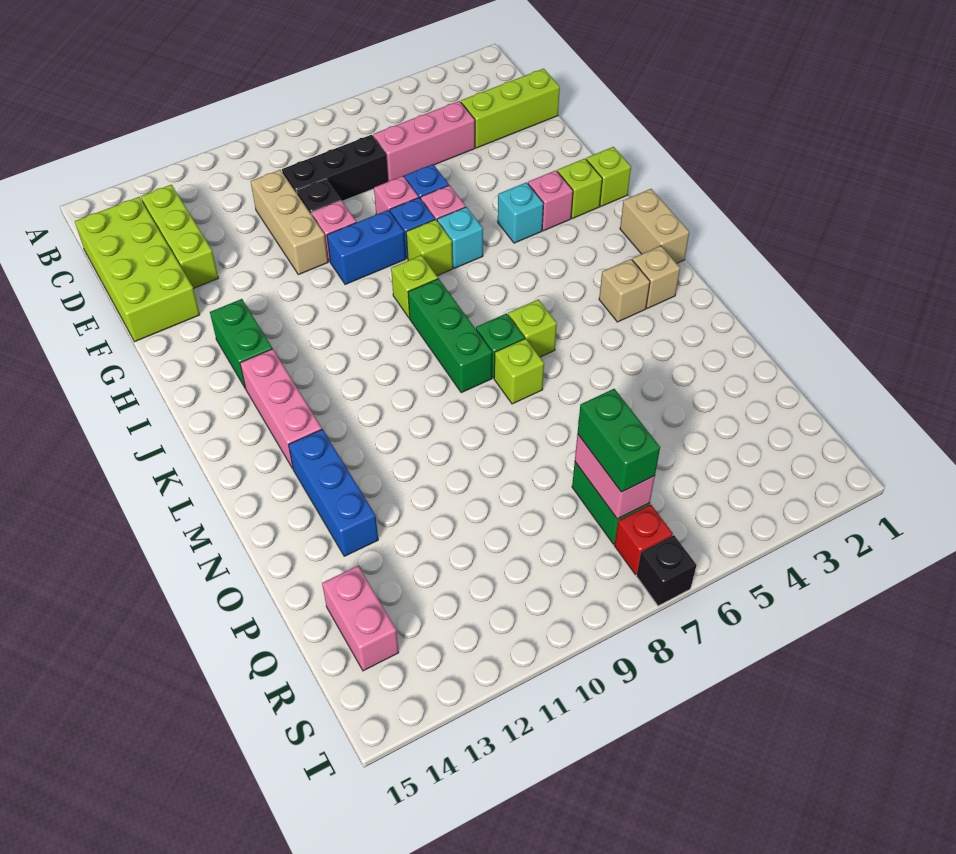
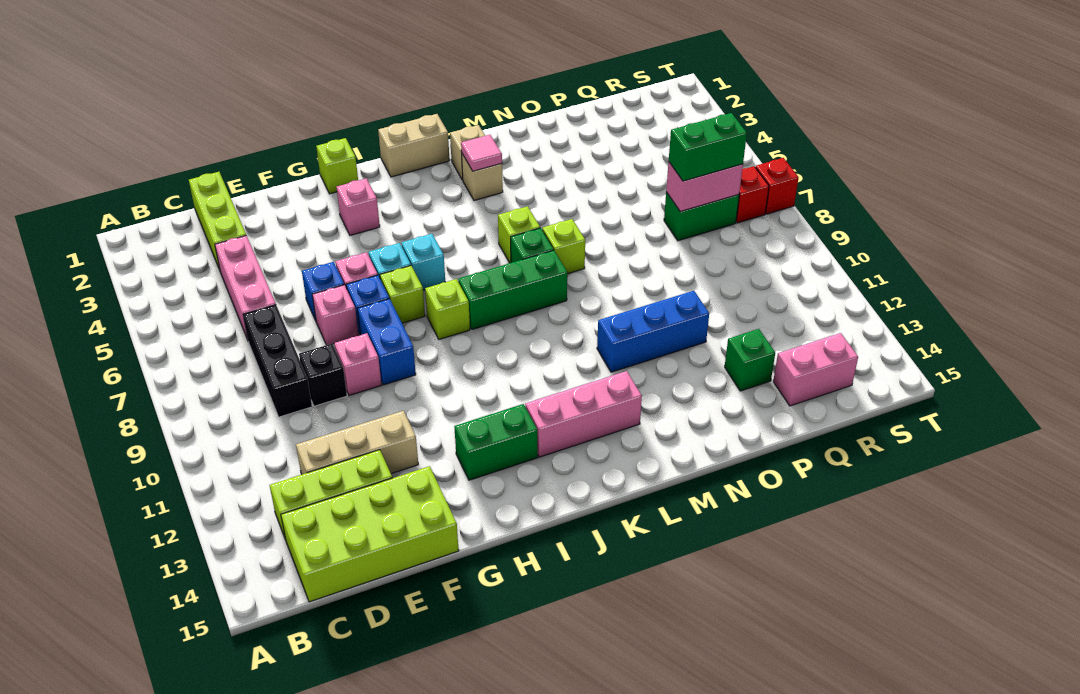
tan 1x3 brick [251,170,328,275] -> tan 1x3 brick moved to [296,411,418,474]
lime 1x1 brick [557,159,602,218] -> none
cyan 1x1 brick [498,182,543,243] -> cyan 1x1 brick moved to [401,234,445,290]
none -> pink 1x1 tile [461,135,502,171]
blue 1x3 brick [289,429,378,556] -> blue 1x3 brick moved to [597,291,709,372]
none -> green 1x1 brick [725,329,775,391]
black 1x1 brick [637,535,697,606] -> red 1x1 brick [755,158,799,214]

